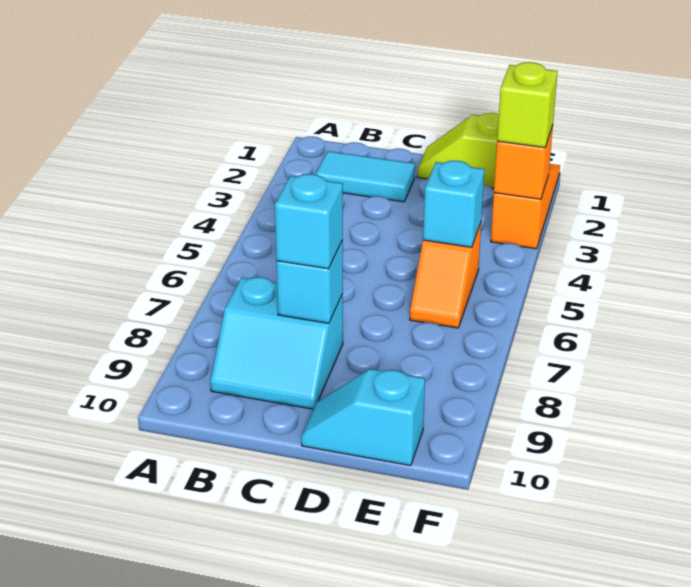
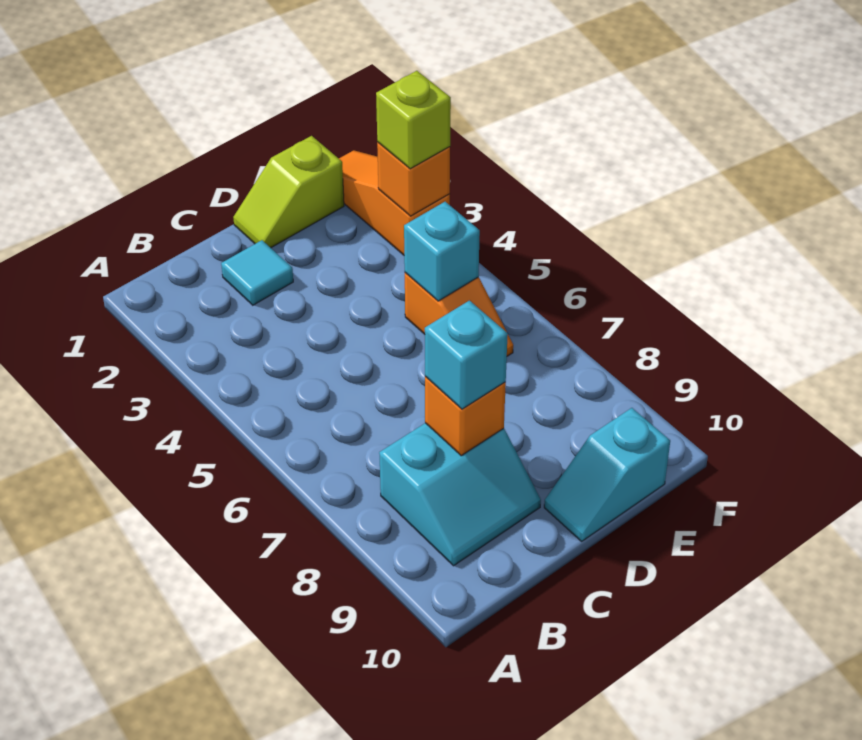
cyan 1x2 tile [316,151,415,202] -> cyan 1x1 tile [221,240,293,305]
cyan 1x1 brick [277,240,343,323] -> orange 1x1 brick [425,377,506,456]

